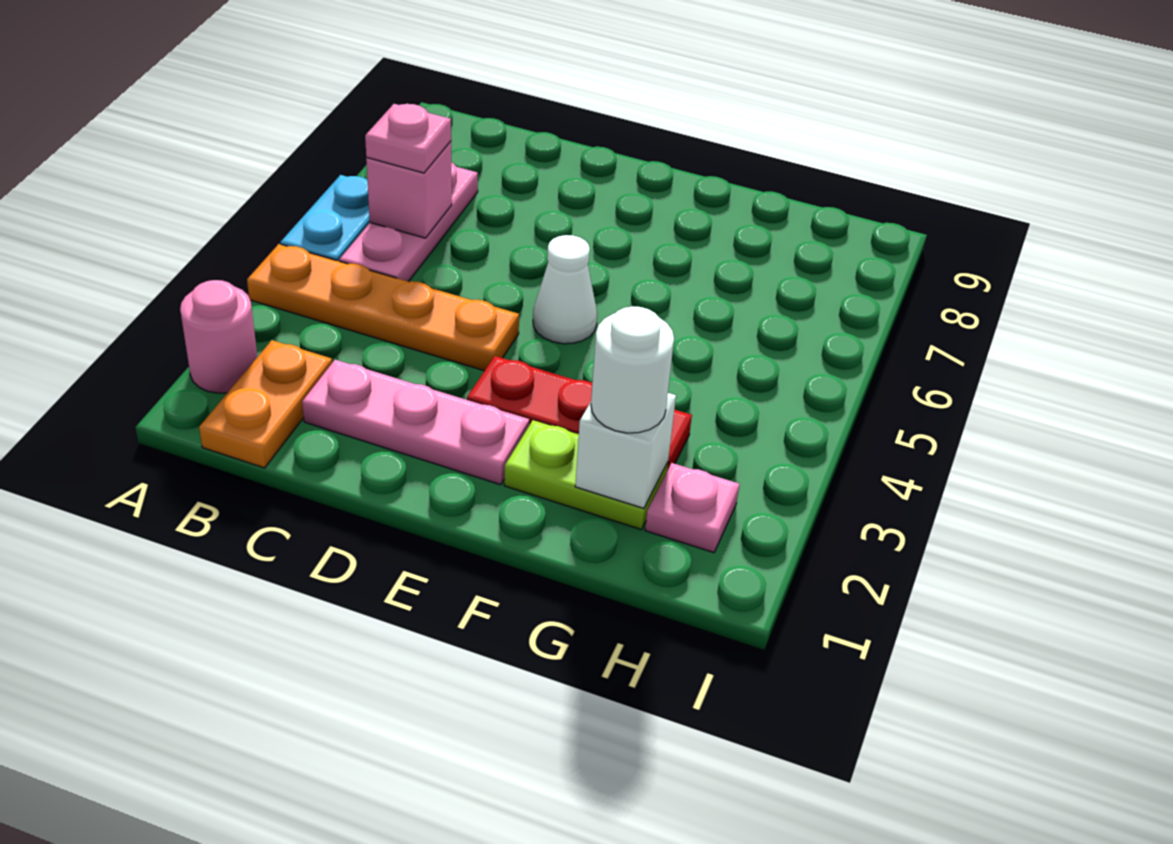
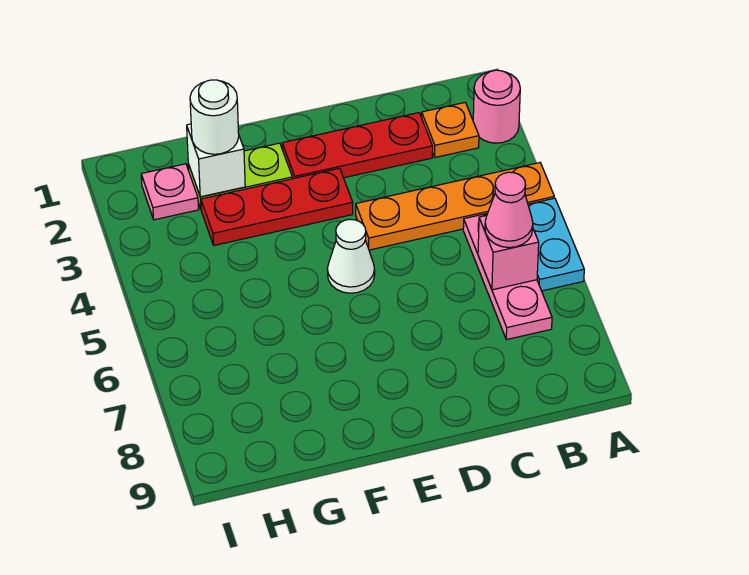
orange 1x2 plate [199,340,332,468] -> orange 1x1 plate [422,103,479,157]
pink 1x1 plate [365,104,451,173] -> pink 1x1 cone [485,172,533,248]
pink 1x3 plate [302,360,529,485] -> red 1x3 plate [282,113,433,179]

